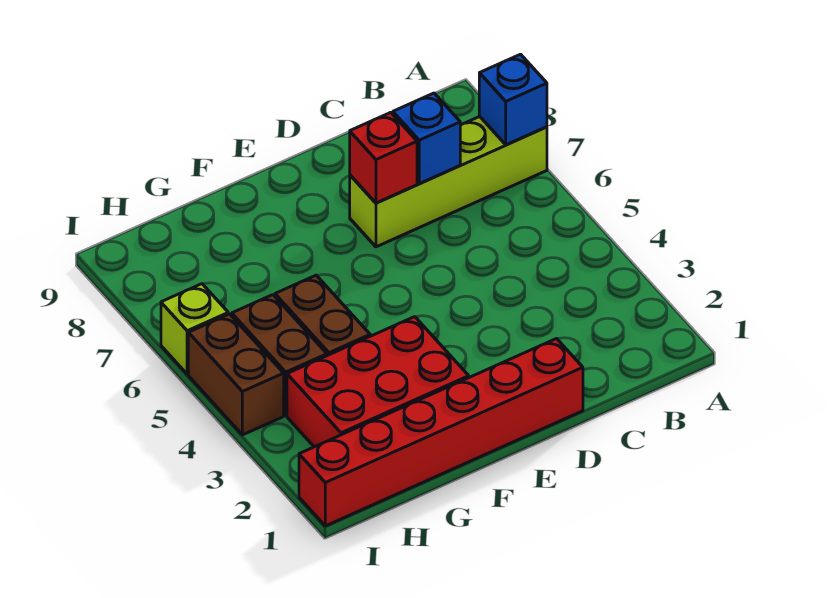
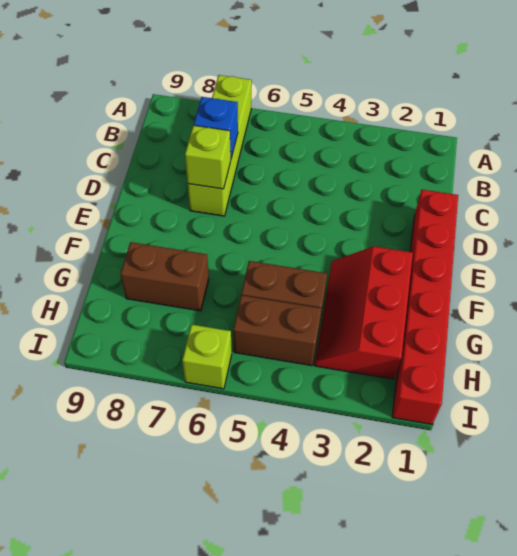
blue 1x1 brick [479,54,547,145] -> none
red 1x1 brick [350,112,417,203] -> lime 1x1 brick [185,126,231,189]
red 2x3 brick [287,317,469,447] -> red 2x3 slope [315,246,413,379]
brown 1x2 brick [188,314,284,435] -> brown 1x2 brick moved to [120,242,209,311]

